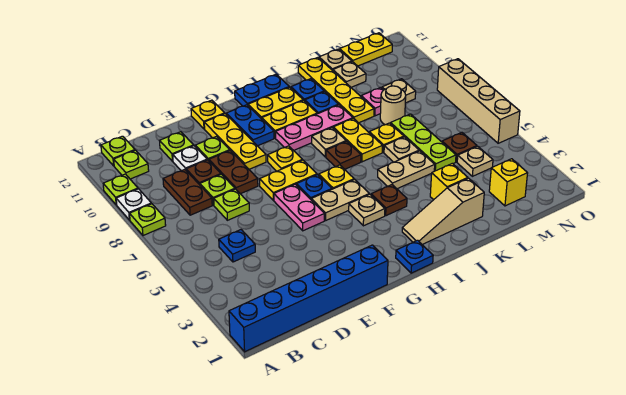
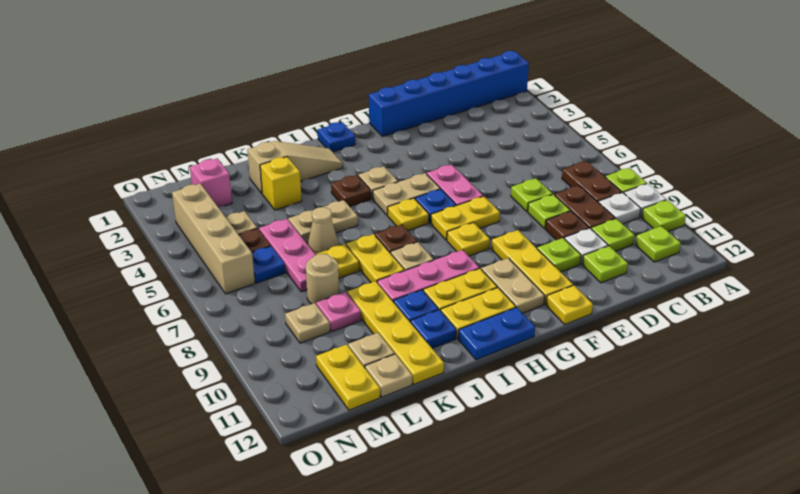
none -> white 1x1 plate [598,193,641,224]
lime 1x1 plate [101,136,135,166] -> lime 1x1 plate moved to [591,219,635,251]
blue 1x1 plate [219,230,255,262] -> blue 1x1 plate moved to [252,246,285,283]
brown 1x2 plate [209,151,258,194] -> brown 1x2 plate moved to [562,161,622,202]
blue 1x2 plate [226,105,274,146] -> tan 1x2 plate [481,258,545,313]
tan 1x1 plate [384,137,419,162] -> tan 1x1 cone [308,207,339,255]
lime 1x3 plate [391,114,456,171] -> pink 1x3 plate [259,219,316,292]
yellow 1x1 brick [489,159,528,206] -> pink 1x1 brick [190,159,232,208]
yellow 1x2 plate [340,33,392,66] -> yellow 1x2 plate turned to [316,345,380,410]
tan 1x4 brick [437,59,520,143] -> tan 1x4 brick moved to [172,184,255,294]

